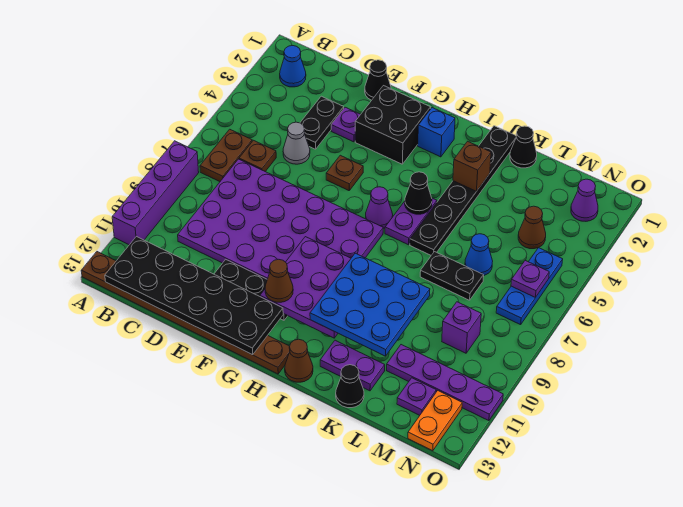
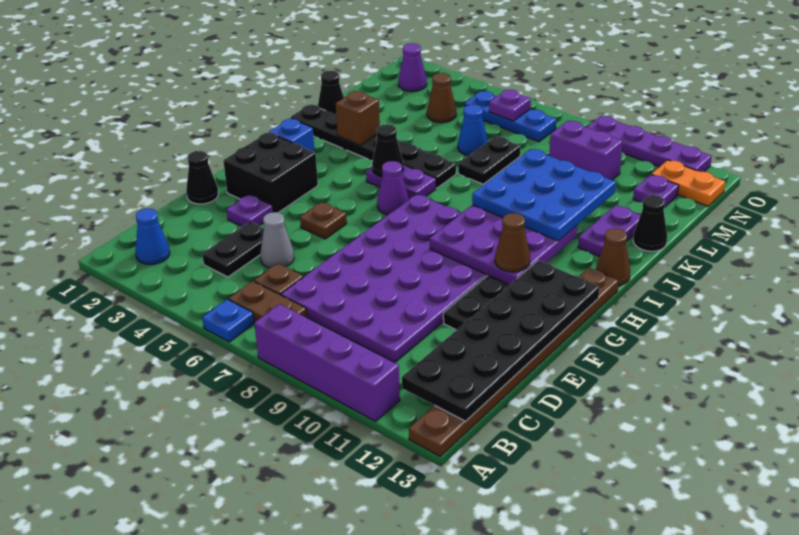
none -> blue 1x1 plate [202,299,254,342]
black 1x2 plate [300,96,344,149] -> black 1x2 plate turned to [202,222,264,277]
purple 1x4 plate [387,345,503,421] -> purple 1x4 plate turned to [587,116,712,172]
purple 1x1 brick [442,302,481,353] -> purple 1x2 brick [550,121,623,180]

